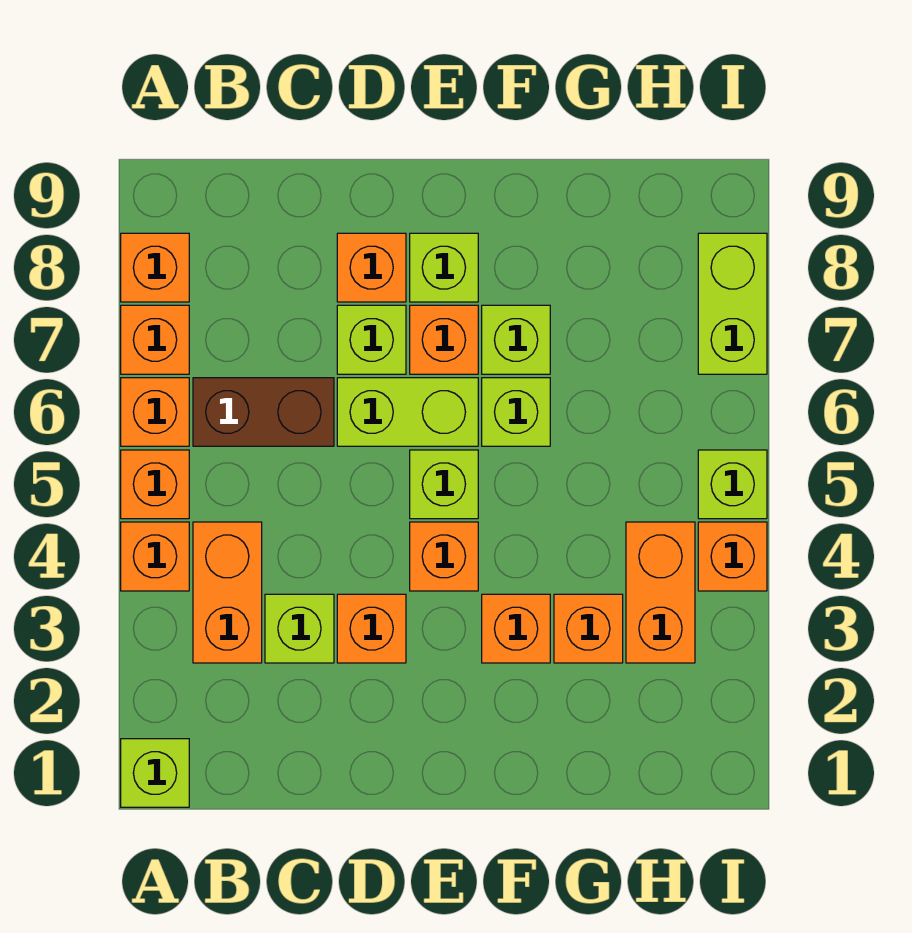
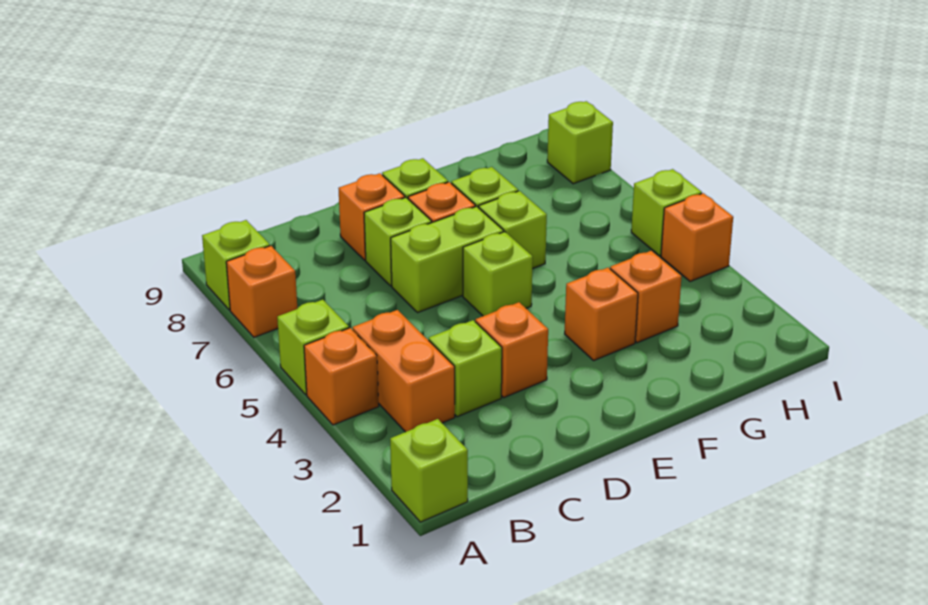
orange 1x1 brick [121,450,189,519] -> lime 1x1 brick [277,300,349,395]
orange 1x1 brick [121,378,189,446] -> none
orange 1x1 brick [121,233,189,302] -> lime 1x1 brick [202,220,270,310]
brown 1x2 brick [193,378,334,446] -> none
orange 1x1 brick [410,522,478,591] -> none
orange 1x2 brick [626,522,695,663] -> none
lime 1x2 brick [698,233,767,374] -> lime 1x1 brick [547,101,613,184]

